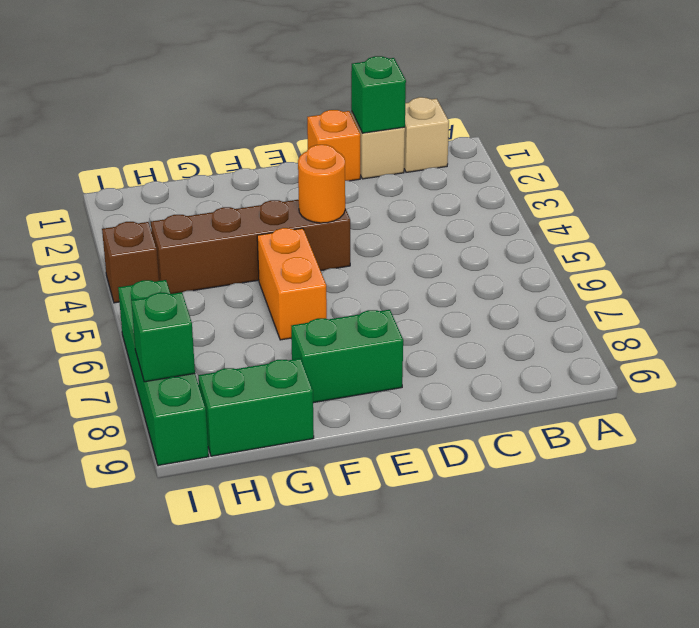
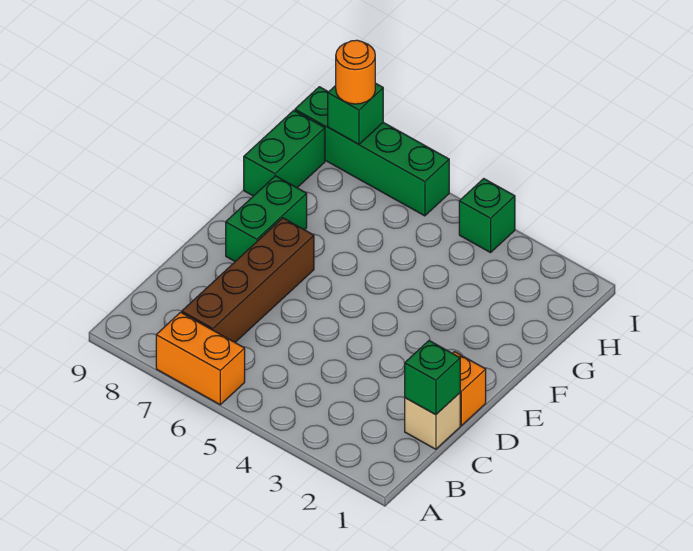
tan 1x1 brick [404,97,449,172] -> none
brown 1x4 brick [151,200,350,294] -> brown 1x4 brick moved to [182,218,314,342]
orange 1x1 round brick [298,145,345,223] -> orange 1x1 round brick moved to [336,40,375,104]
orange 1x2 brick [257,228,327,340] -> orange 1x2 brick moved to [156,312,245,405]
brown 1x1 brick [102,221,159,303] -> green 1x1 brick [459,179,515,253]

